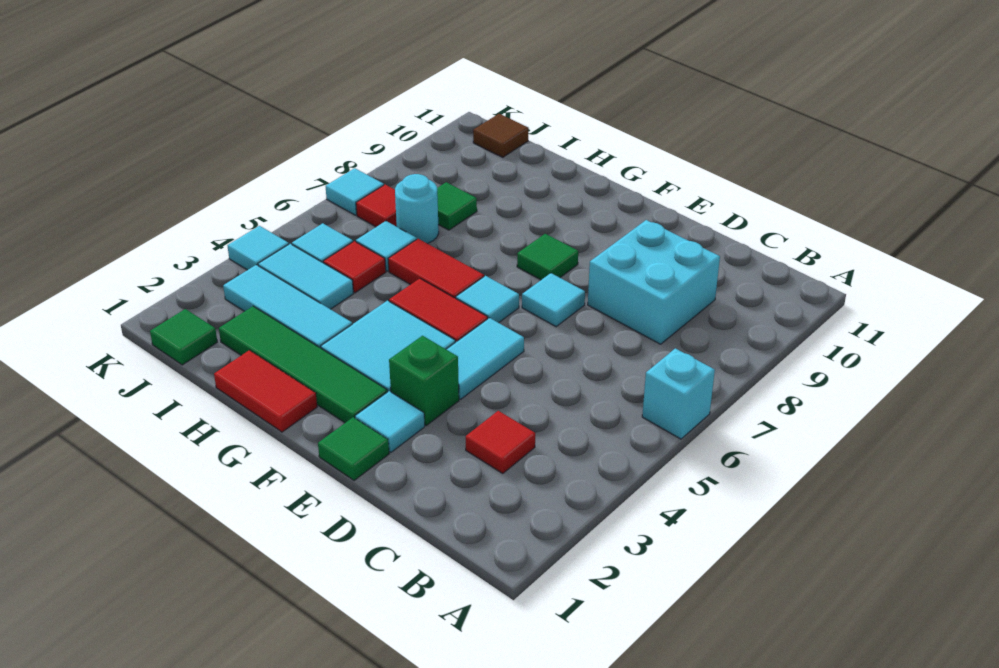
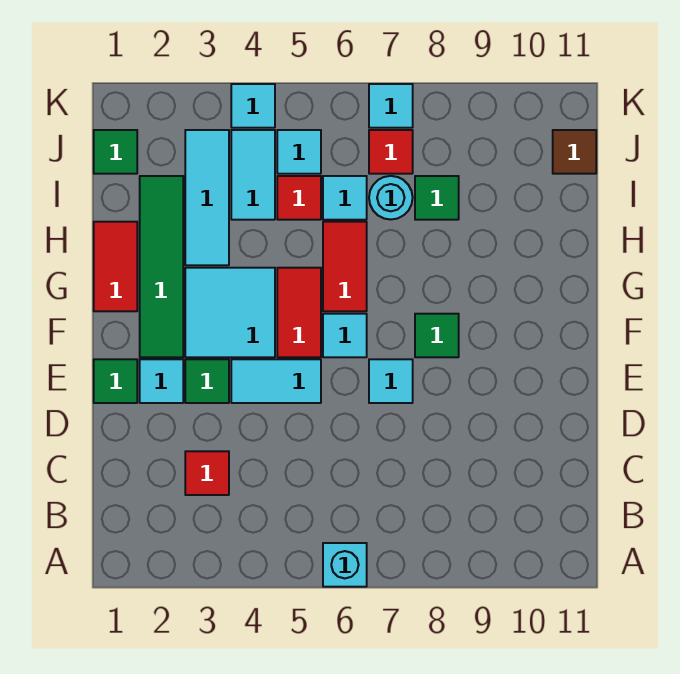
cyan 2x2 brick [588,220,720,344] -> none
green 1x1 brick [389,336,459,425] -> green 1x1 tile [185,359,229,403]

